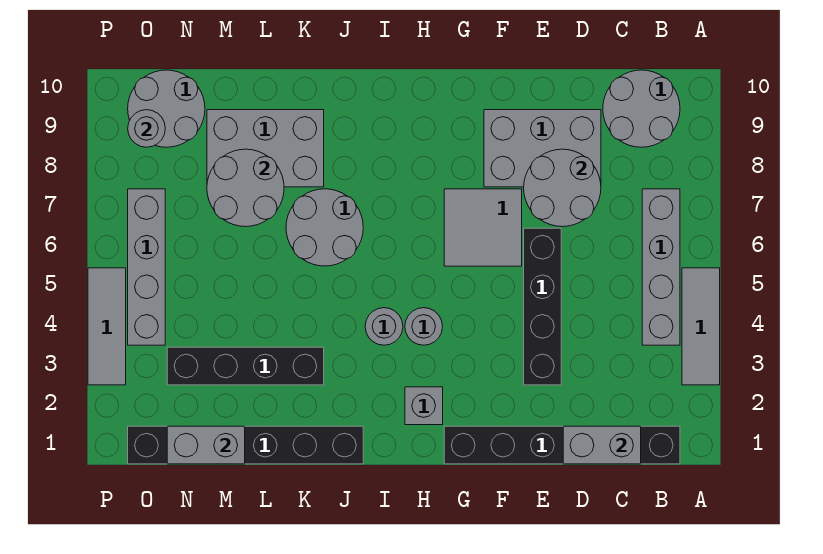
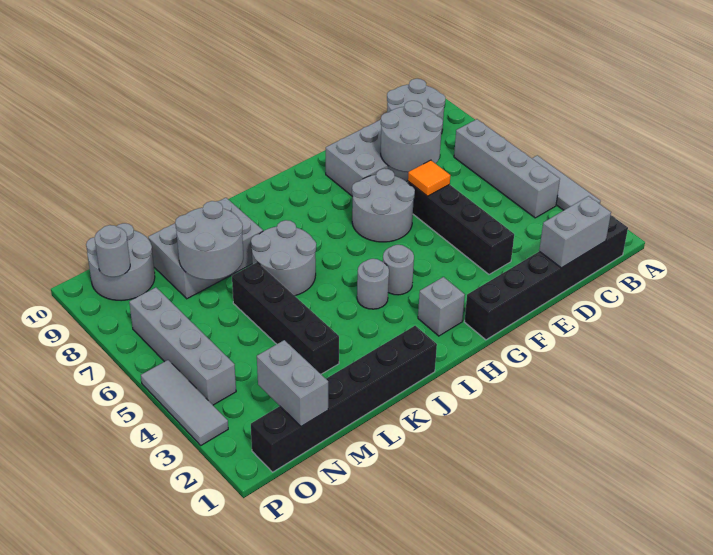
none -> orange 1x1 tile [408,160,450,196]
grey 2x2 tile [444,189,522,266] -> grey 2x2 round brick [352,169,415,242]
black 1x4 brick [167,347,324,385] -> black 1x4 brick turned to [232,262,339,374]
grey 1x2 brick [167,426,245,464] -> grey 1x2 brick turned to [257,340,328,426]

